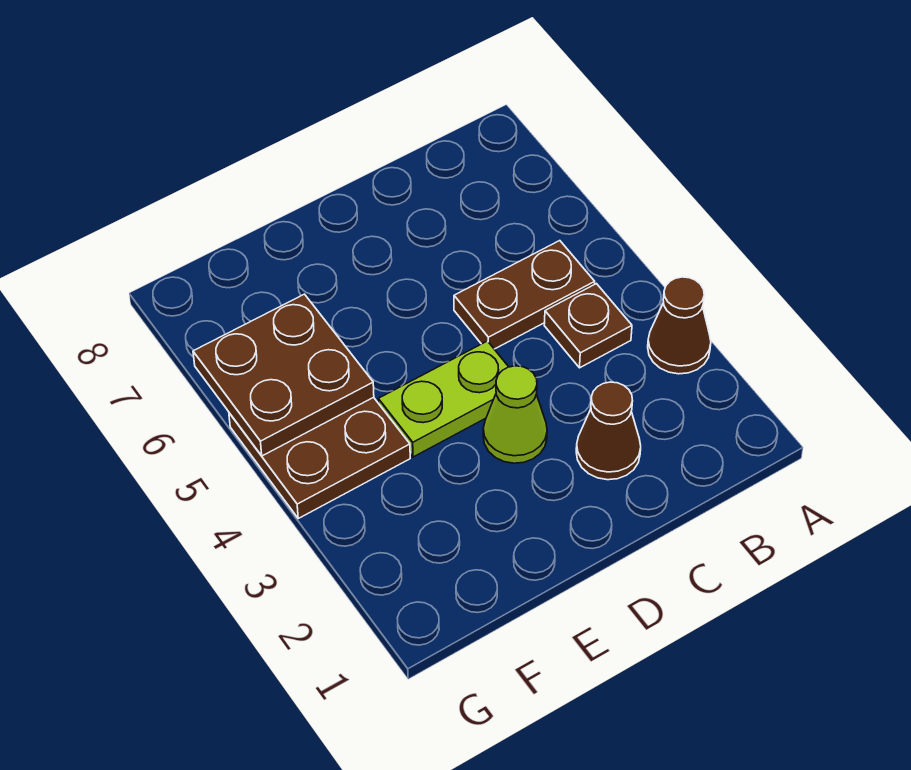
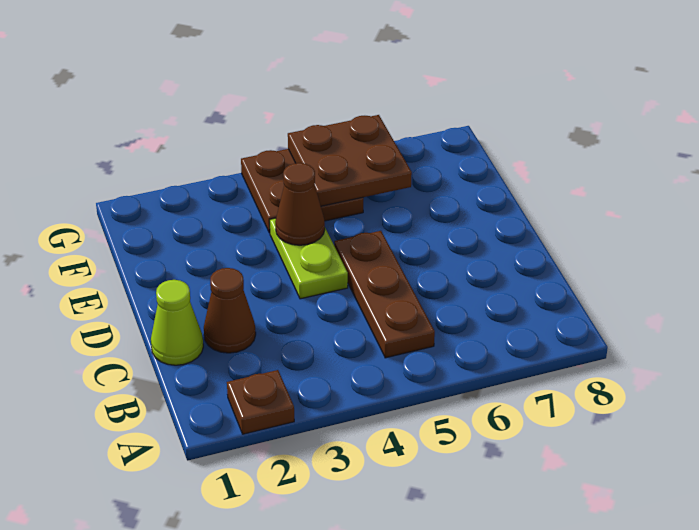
brown 1x1 cone [648,277,711,374] -> brown 1x1 cone moved to [275,163,325,245]
brown 1x1 plate [544,284,632,368] -> brown 1x1 plate moved to [227,370,294,434]
brown 1x2 plate [454,241,595,349] -> brown 1x3 plate [334,231,435,358]
lime 1x1 cone [483,366,547,463] -> lime 1x1 cone moved to [151,280,203,365]

